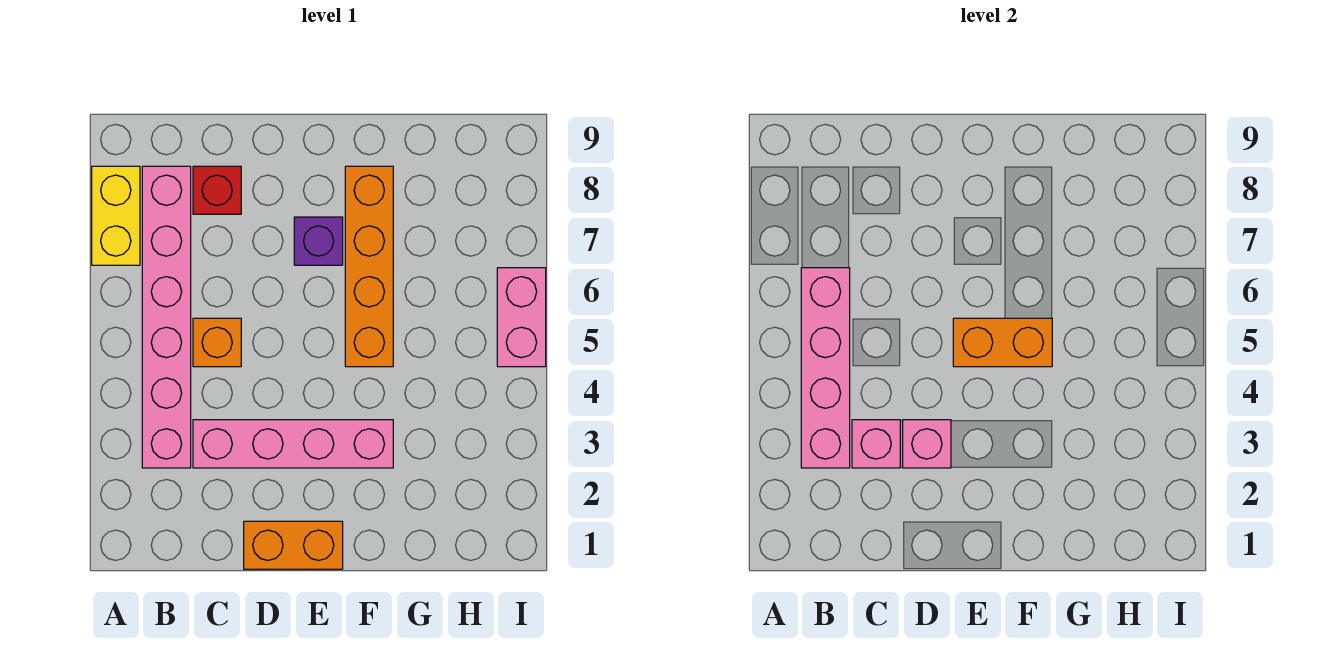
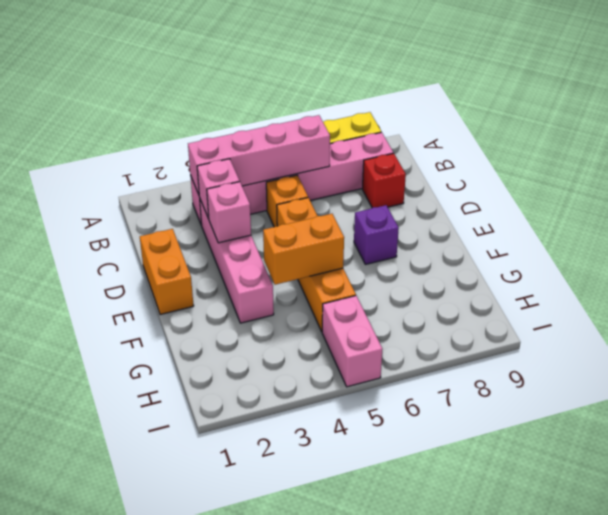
orange 1x2 brick [953,318,1052,367] -> orange 1x2 brick turned to [263,214,344,285]
orange 1x4 brick [345,166,393,367] -> orange 1x4 brick turned to [277,198,356,331]
pink 1x2 brick [497,268,546,367] -> pink 1x2 brick turned to [322,296,382,387]

